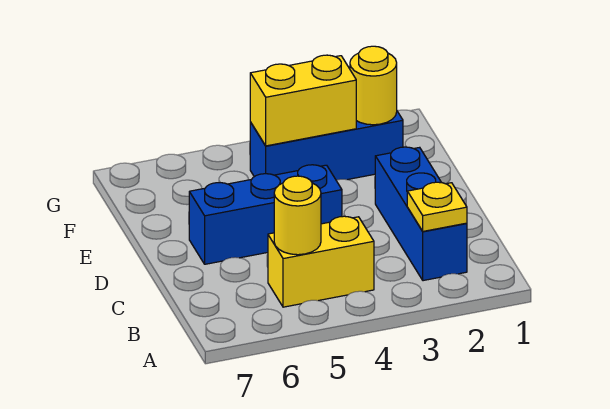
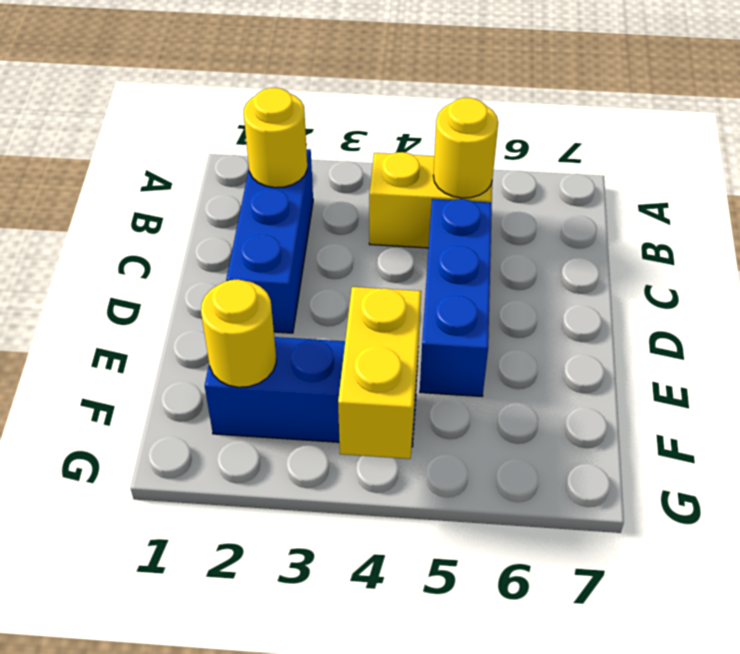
yellow 1x1 plate [407,182,467,231] -> yellow 1x1 round brick [244,88,307,188]
blue 1x3 brick [189,165,342,264] -> blue 1x3 brick turned to [420,199,492,396]
yellow 1x2 brick [250,55,356,146] -> yellow 1x2 brick turned to [338,287,421,459]

